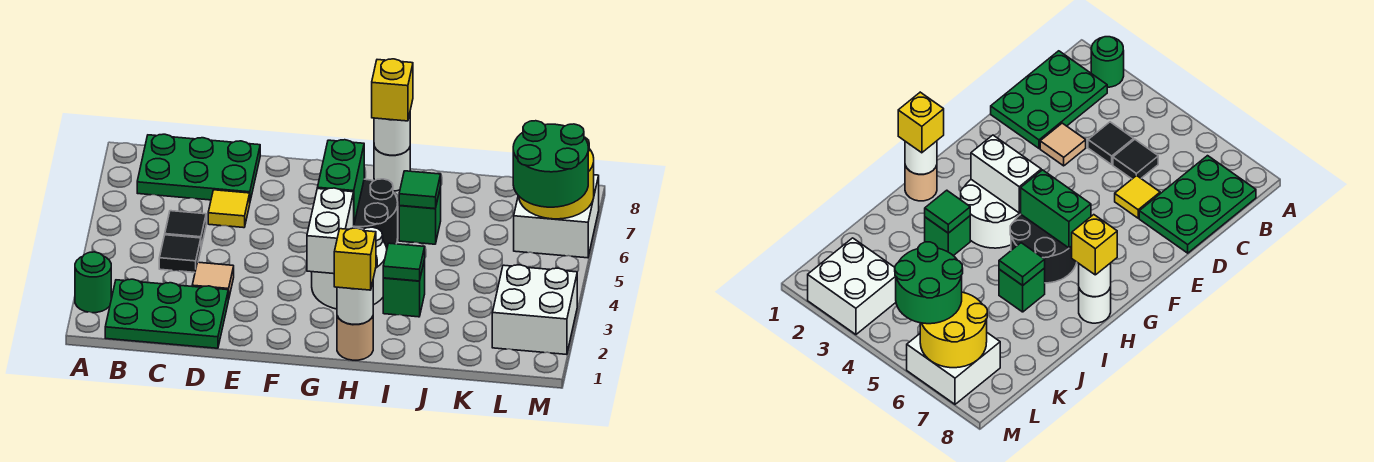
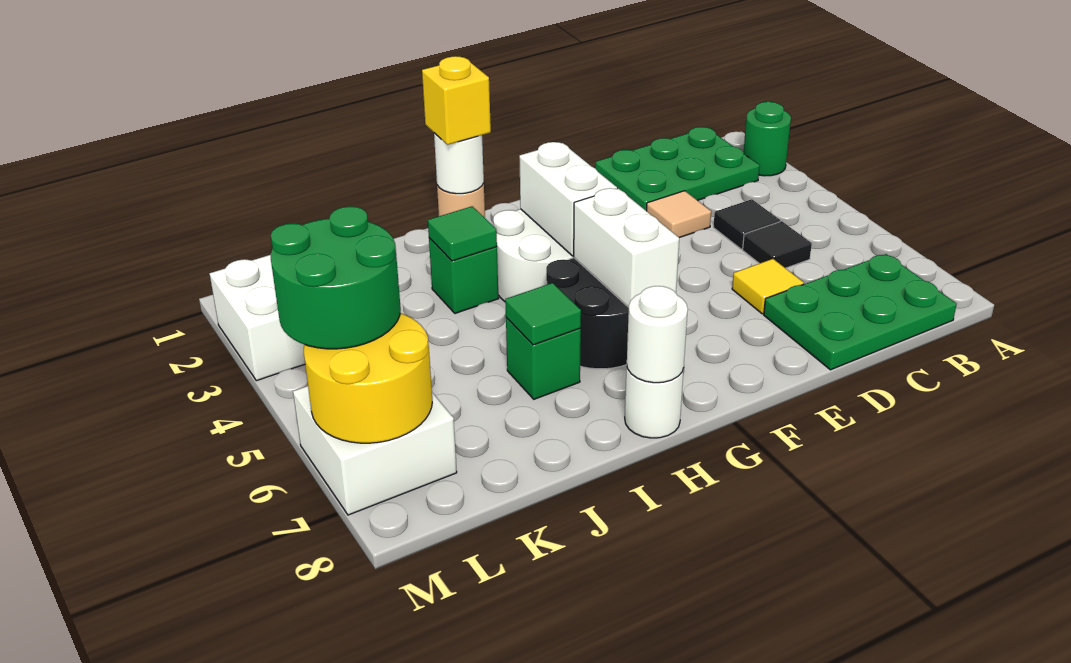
green 1x2 brick [317,140,364,223] -> white 1x2 brick [574,188,679,307]
yellow 1x1 brick [372,59,413,121] -> none

